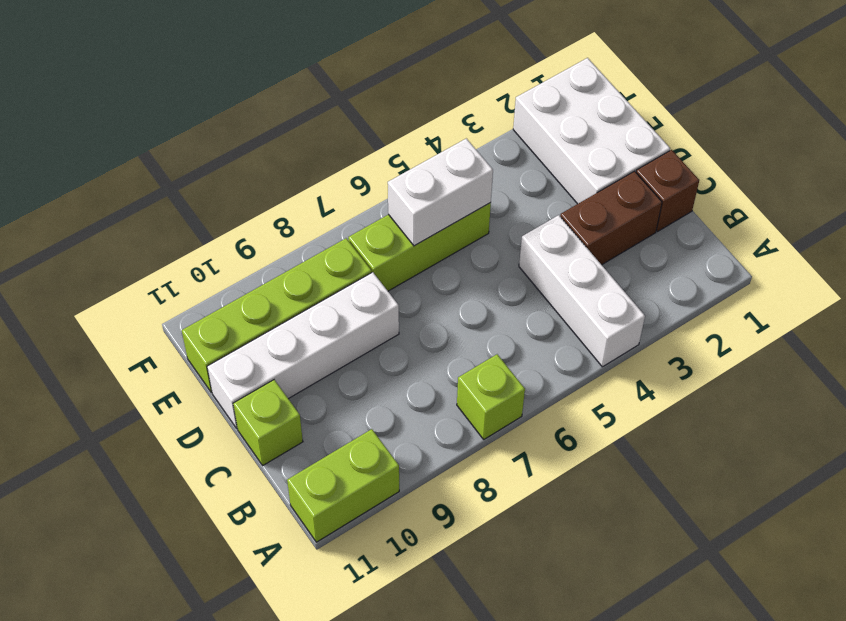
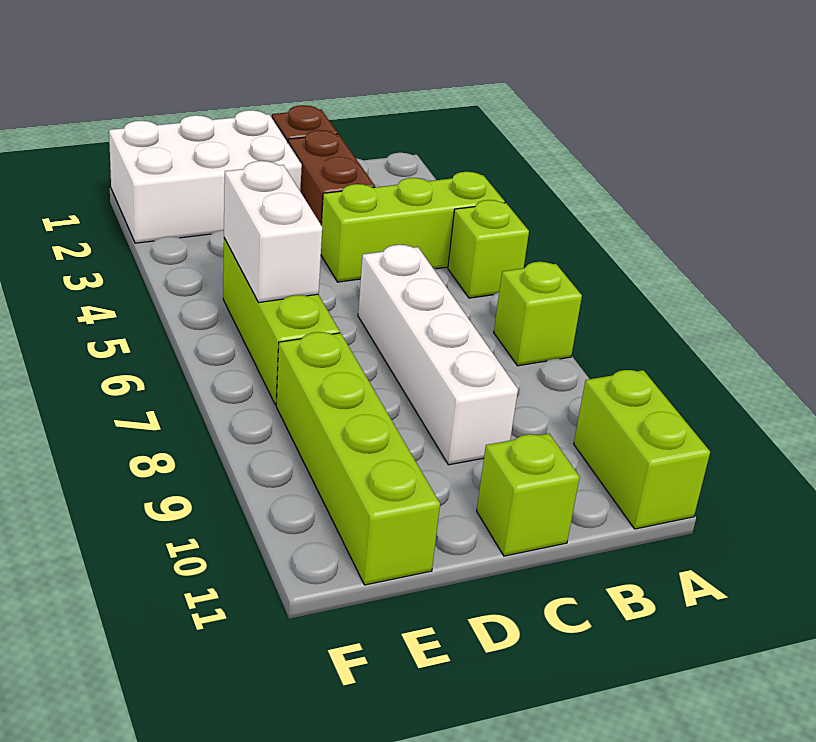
white 1x3 brick [519,215,645,367] -> lime 1x3 brick [321,172,505,282]
none -> lime 1x1 brick [448,200,529,298]
white 1x4 brick [207,272,399,428] -> white 1x4 brick moved to [358,245,518,465]

